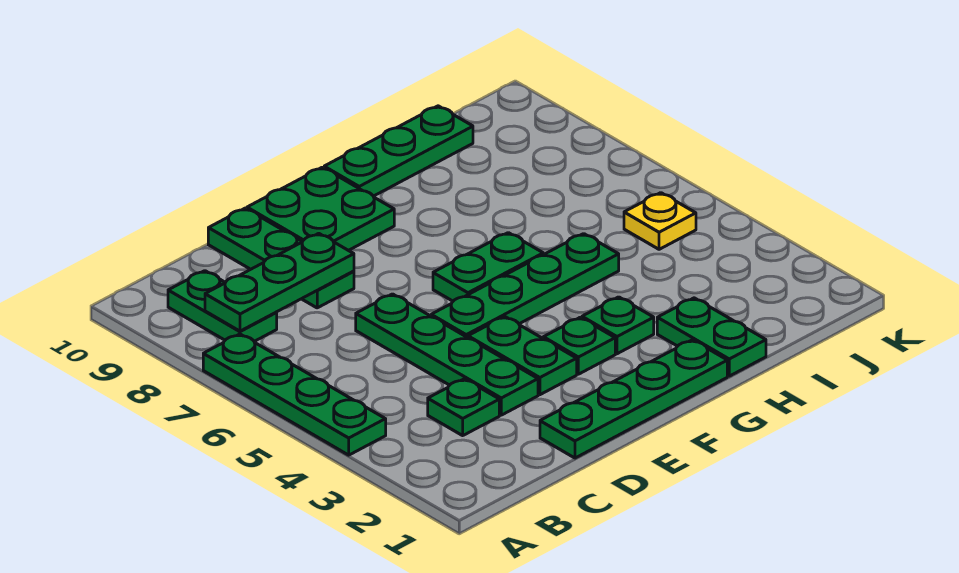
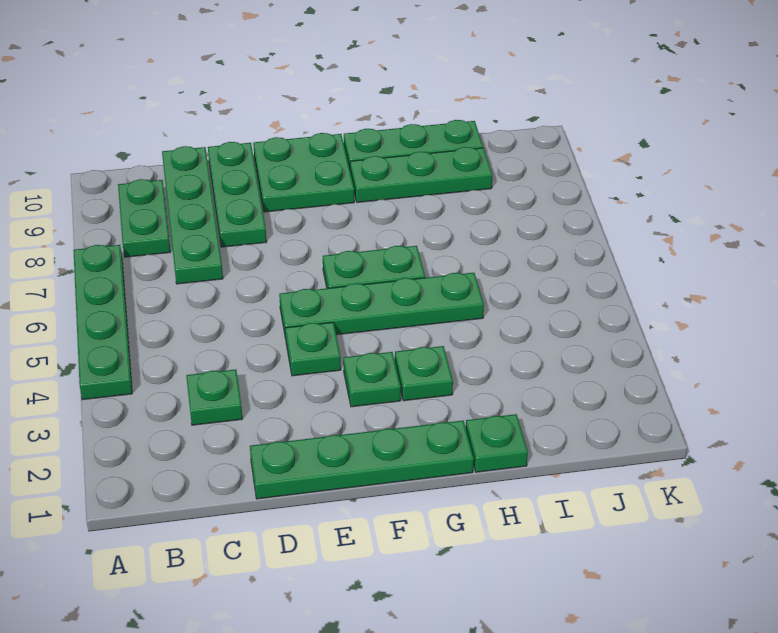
green 1x3 plate [205,233,354,331] -> green 1x3 plate moved to [350,147,492,202]
green 1x4 plate [356,294,538,415] -> green 1x4 plate moved to [162,146,223,284]
green 1x2 plate [468,316,577,395] -> green 1x1 plate [285,322,341,376]
green 1x2 plate [657,298,766,376] -> green 1x1 plate [466,414,528,472]
yellow 1x1 plate [624,193,696,249] -> none

